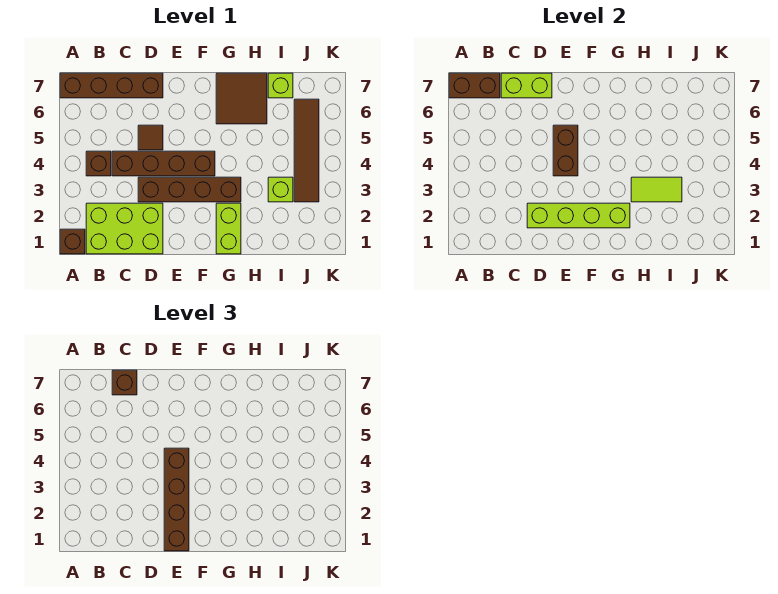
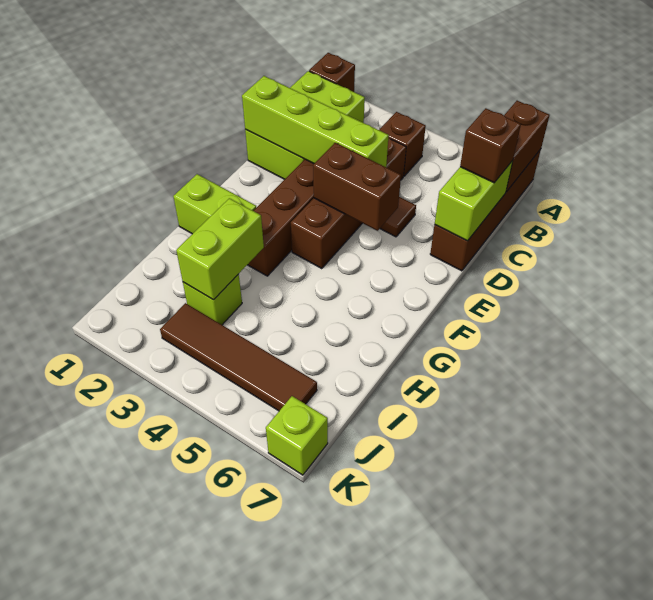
lime 1x4 brick [527,203,630,228] -> lime 1x4 brick turned to [242,76,389,167]
brown 1x4 brick [164,448,189,551] -> none
brown 2x2 tile [216,73,267,124] -> none
lime 1x2 tile [631,177,682,202] -> lime 1x2 brick [176,198,264,300]
lime 1x1 brick [268,73,293,98] -> lime 1x1 brick moved to [266,396,328,475]

